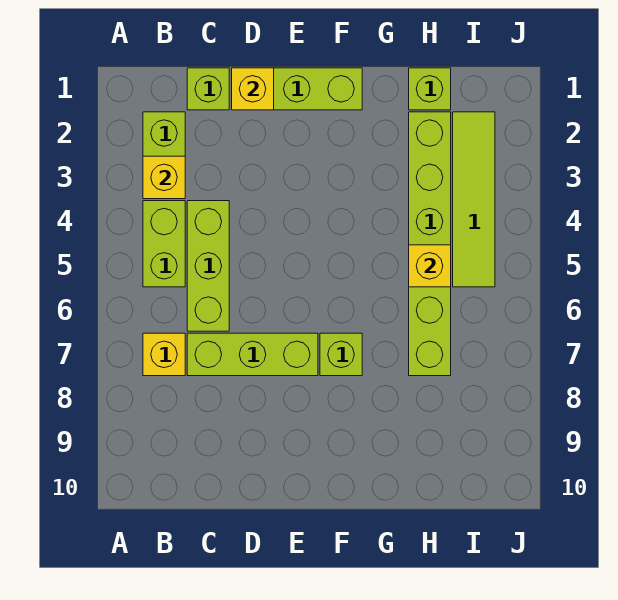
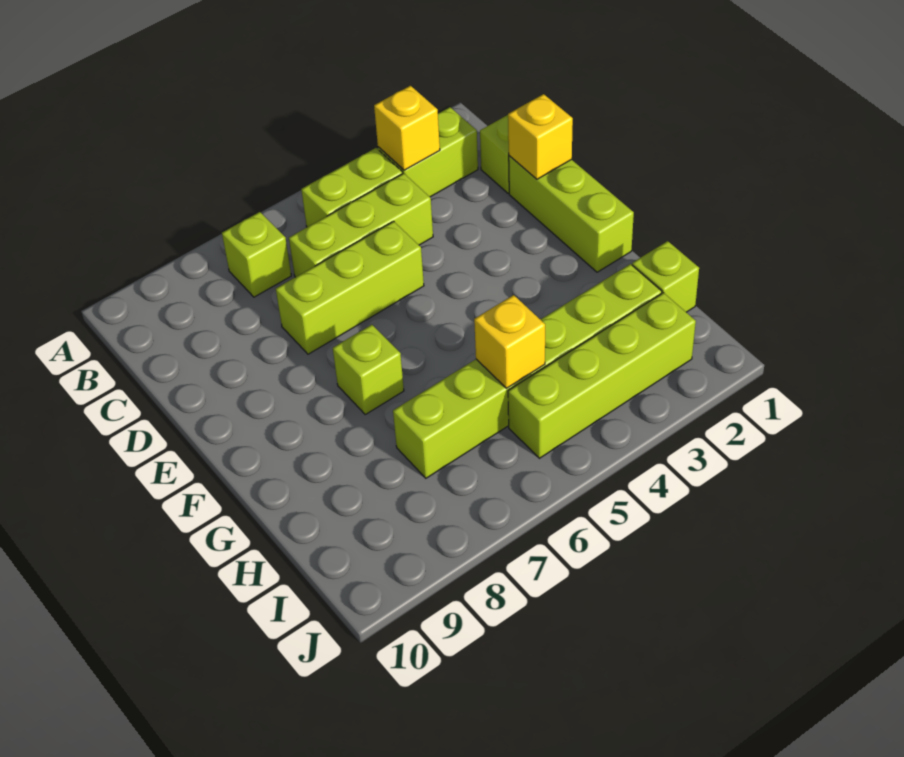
yellow 1x1 brick [143,333,185,376] -> lime 1x1 brick [222,212,291,297]
lime 1x3 brick [187,333,318,376] -> lime 1x3 brick turned to [276,221,424,354]
lime 1x4 tile [453,112,495,287] -> lime 1x4 brick [508,293,696,458]

